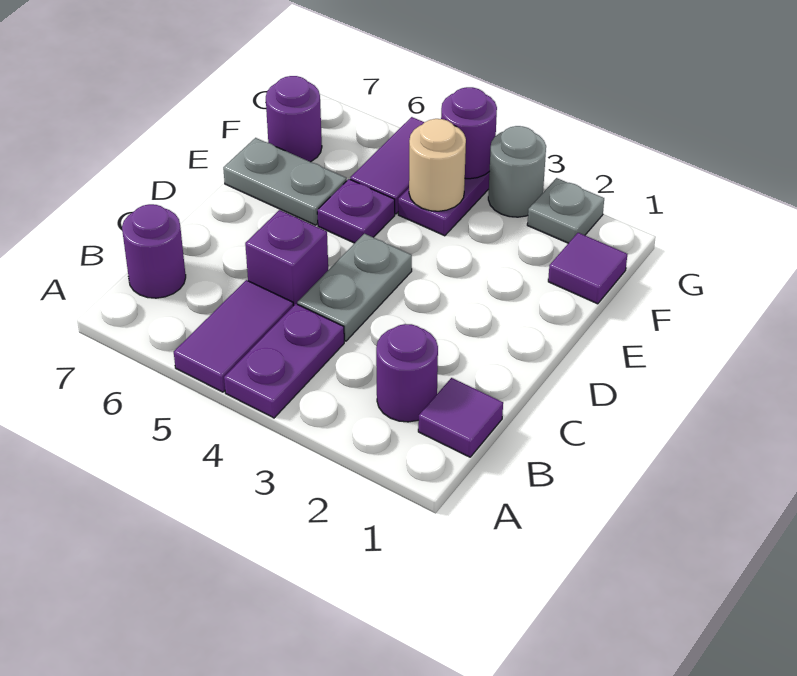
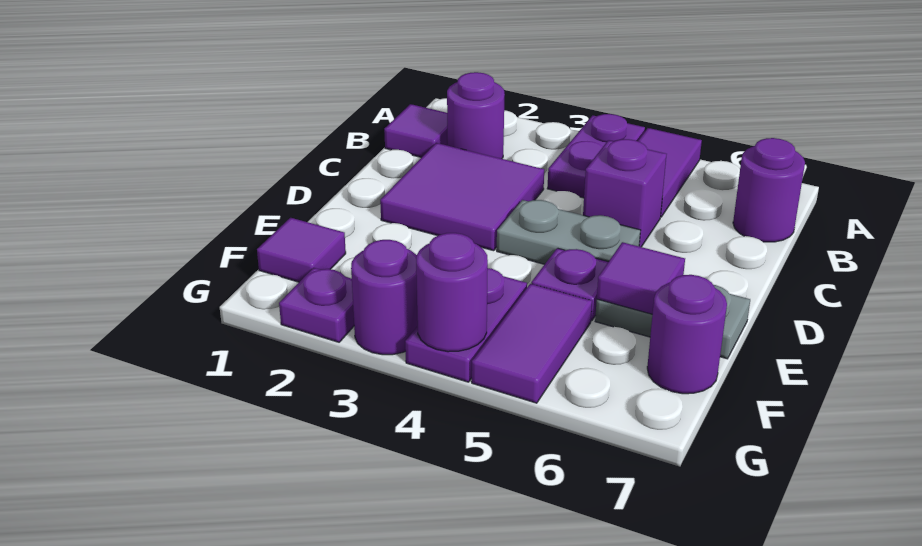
none -> purple 2x2 tile [380,143,544,251]
grey 1x2 plate [297,234,412,341] -> grey 1x2 plate turned to [497,200,641,264]
none -> purple 1x1 tile [597,242,685,314]
tan 1x1 round brick [409,119,466,211] -> none
grey 1x1 plate [527,178,604,243] -> purple 1x1 plate [279,268,354,342]
grey 1x1 round brick [488,126,546,217] -> purple 1x1 round brick [351,240,418,355]

